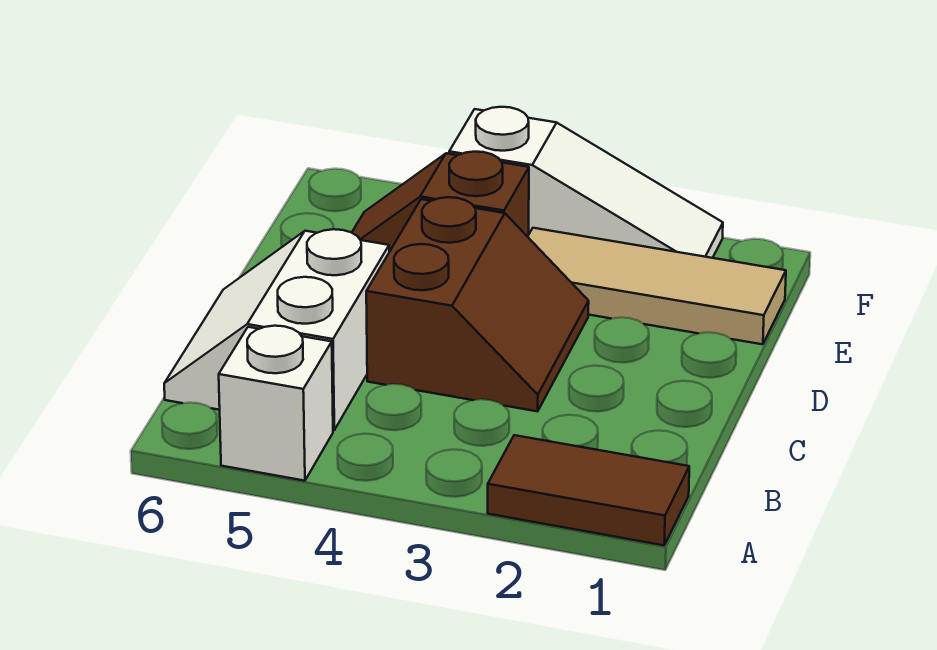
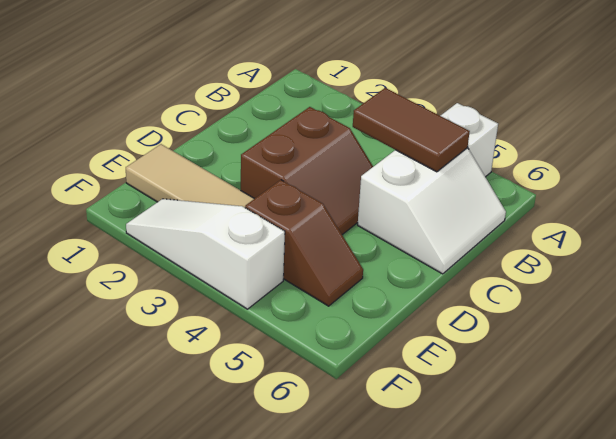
brown 1x2 tile [488,435,689,545] -> brown 1x2 tile moved to [353,88,470,172]
brown 2x2 slope [366,197,589,411] -> brown 2x2 slope turned to [241,107,373,235]

